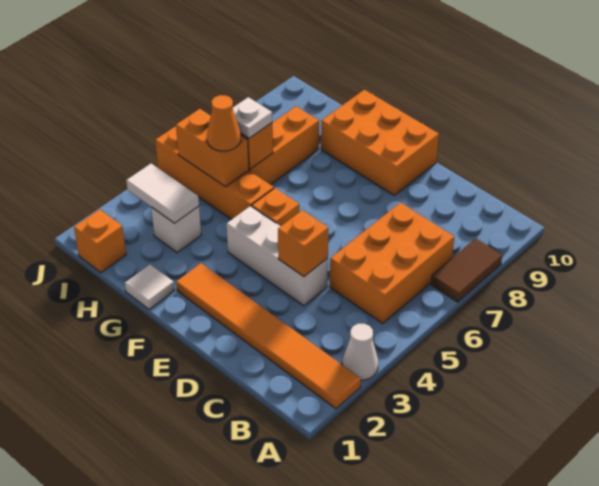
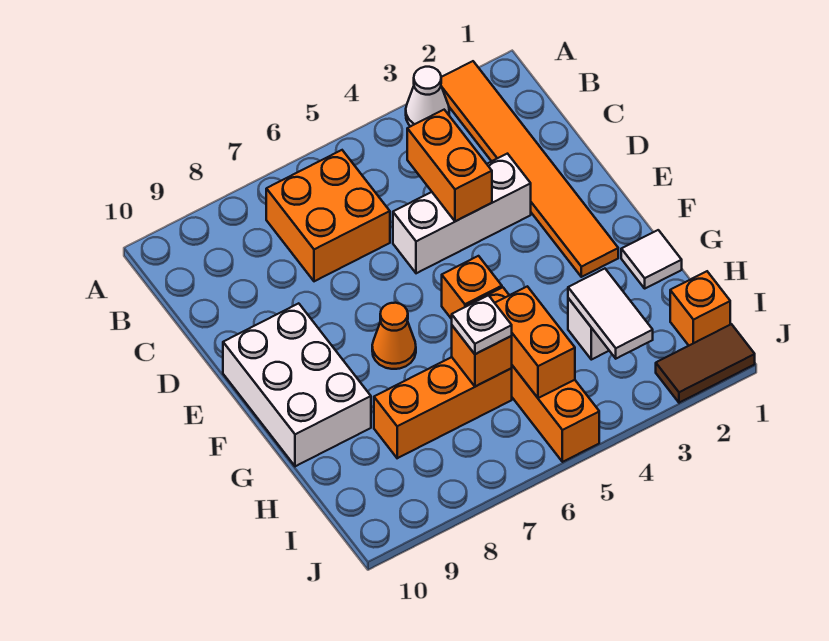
brown 1x2 tile [431,238,502,302] -> brown 1x2 tile moved to [656,324,755,403]
orange 2x3 brick [330,202,454,323] -> orange 2x2 brick [266,150,390,281]
white 1x3 brick [227,206,328,306] -> white 1x3 brick turned to [393,154,531,273]
orange 1x1 brick [278,210,328,277] -> orange 1x2 brick [407,110,492,221]
orange 2x3 brick [321,90,439,195] -> white 2x3 brick [223,303,371,466]
orange 1x1 cone [207,95,241,151] -> orange 1x1 cone moved to [372,303,416,369]

